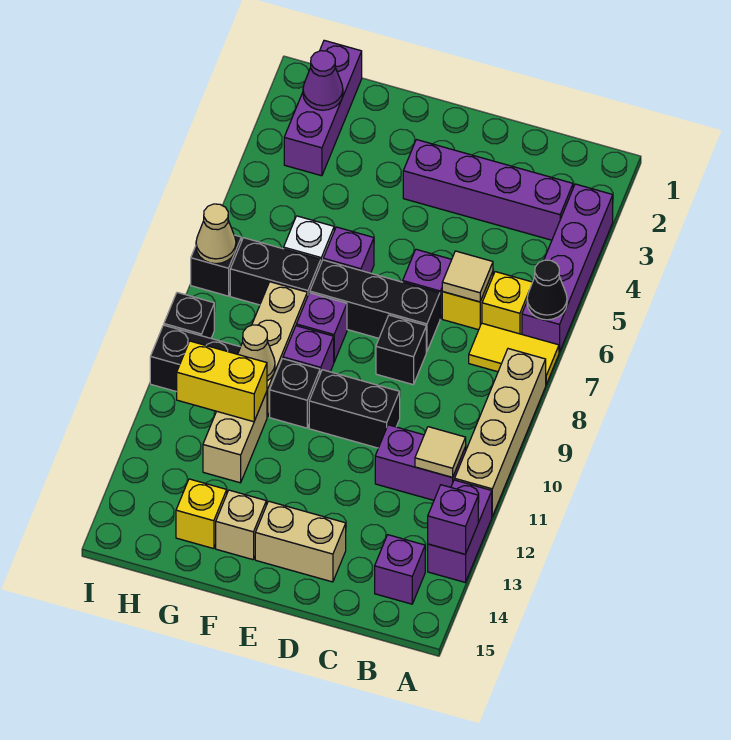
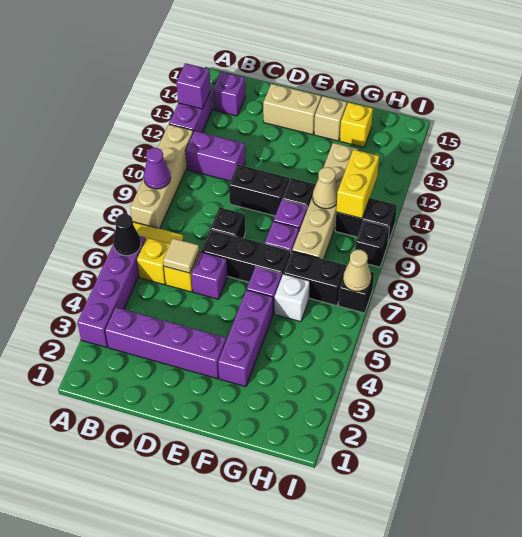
tan 1x1 tile [415,427,466,477] -> none
yellow 1x2 brick [177,341,267,422] -> yellow 1x2 brick turned to [336,149,379,218]
purple 1x3 brick [284,40,362,176] -> purple 1x3 brick moved to [218,290,273,387]
purple 1x1 cone [303,51,343,110] -> purple 1x1 cone moved to [144,148,171,189]

